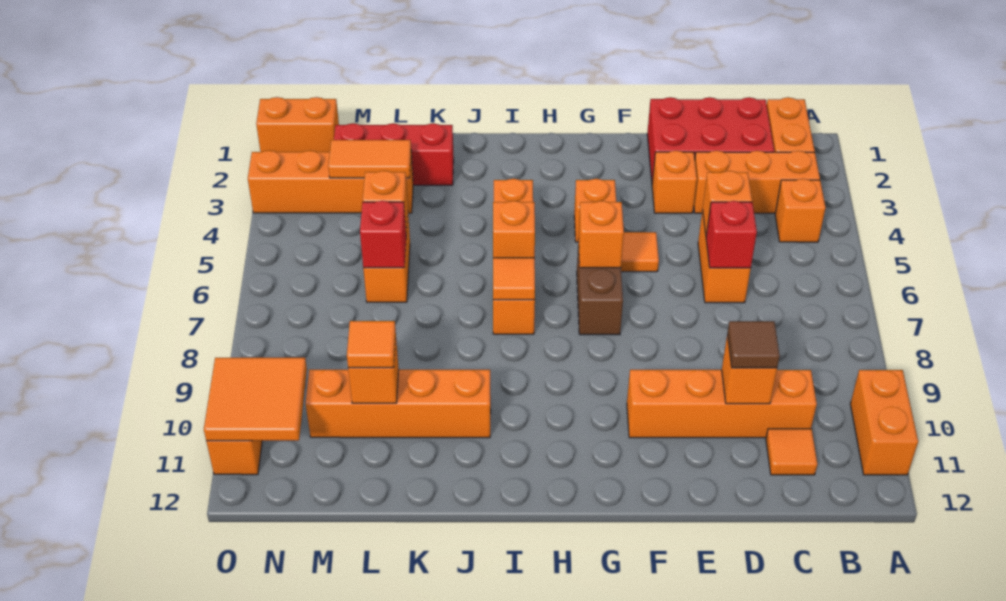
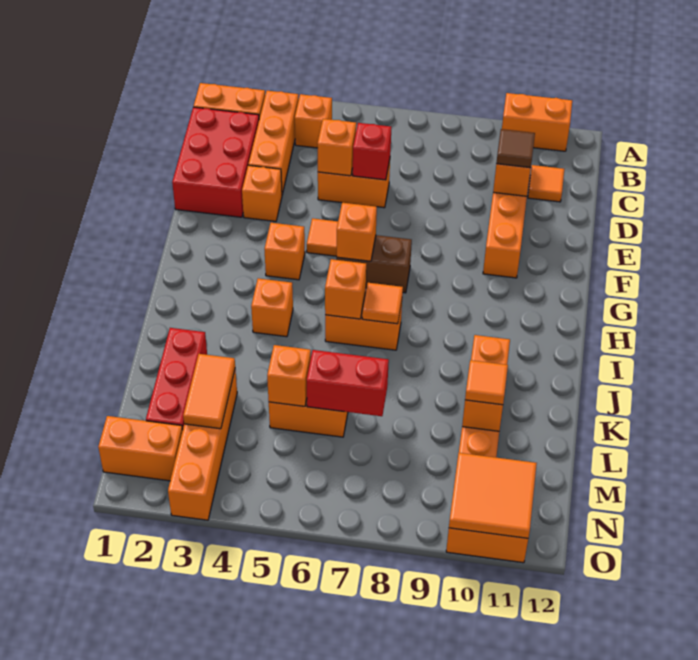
red 1x1 brick [360,201,406,268] -> red 1x2 brick [307,350,389,416]
orange 1x2 brick [256,97,339,152] -> orange 1x2 brick turned to [98,416,183,481]

